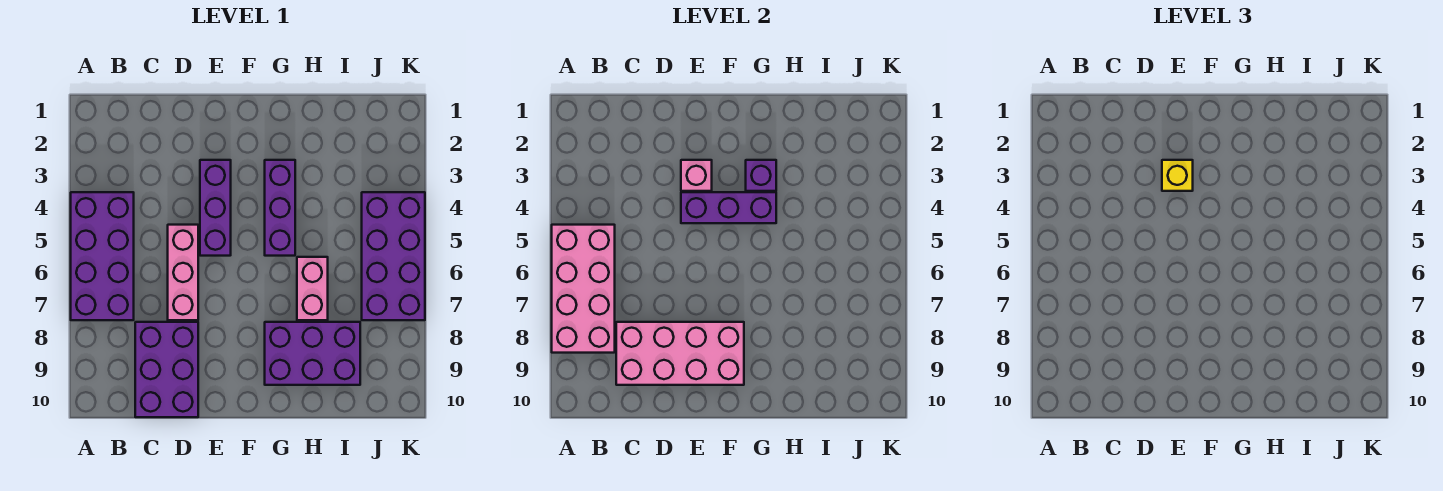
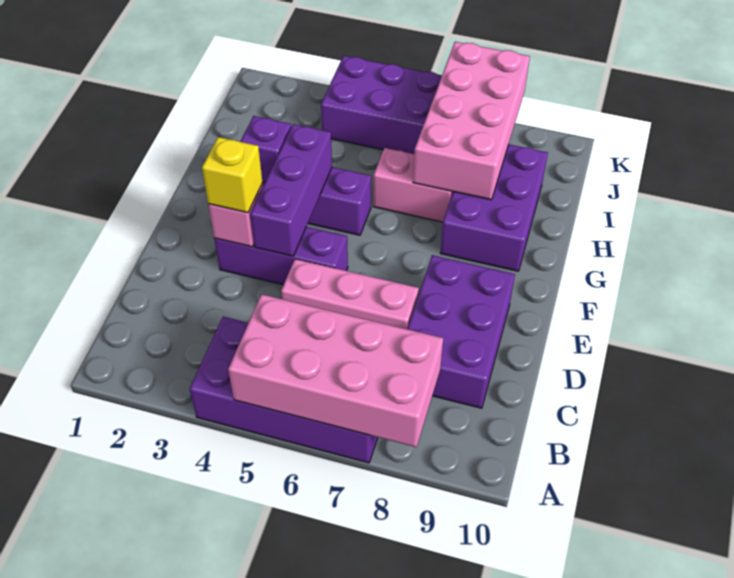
purple 2x3 brick [135,322,198,417] -> purple 2x3 brick turned to [407,255,515,408]
pink 2x4 brick [616,322,744,385] -> pink 2x4 brick moved to [413,42,530,200]

